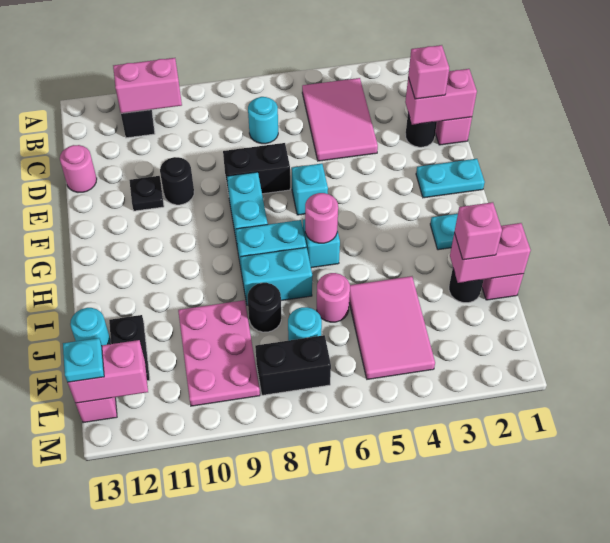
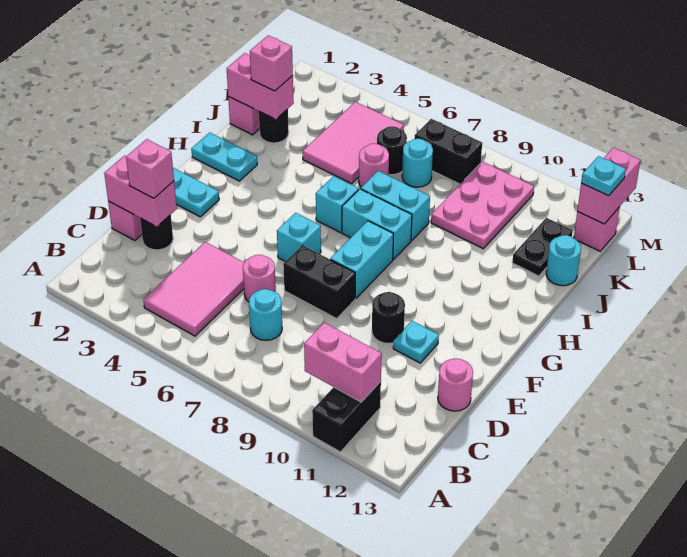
black 1x1 plate [129,176,164,211] -> cyan 1x1 plate [393,321,439,363]
pink 1x1 round brick [305,193,338,243] -> pink 1x1 round brick moved to [243,255,276,302]
black 1x1 round brick [248,283,281,332] -> black 1x1 round brick moved to [377,126,407,175]
pink 1x2 brick [68,340,148,403] -> pink 1x2 brick turned to [577,148,640,224]

